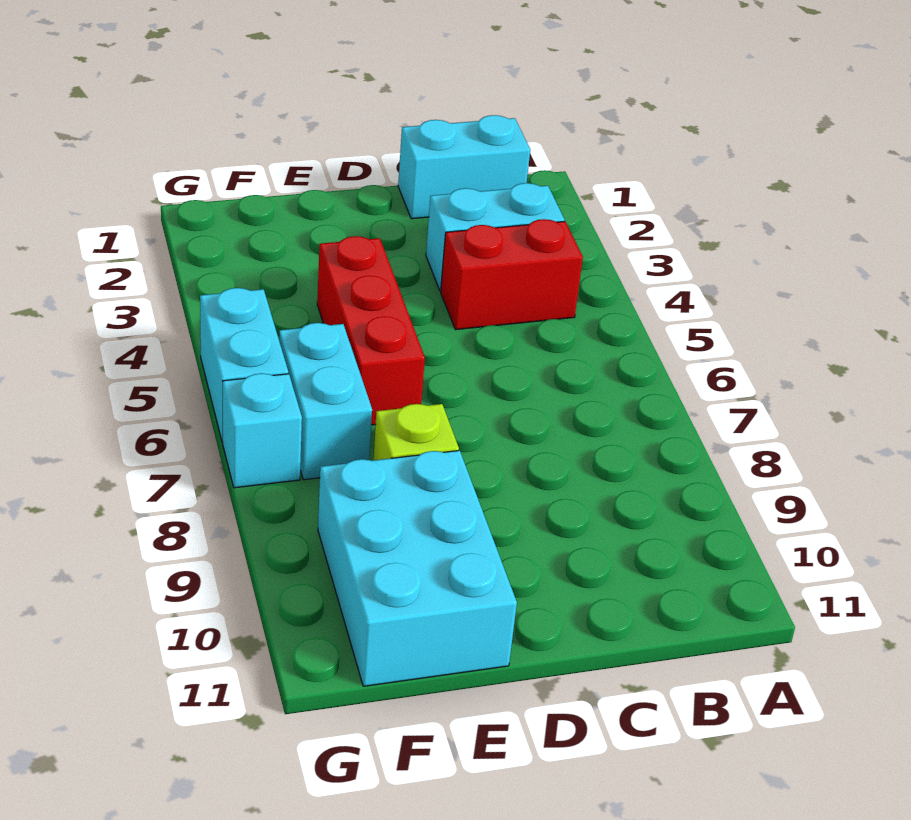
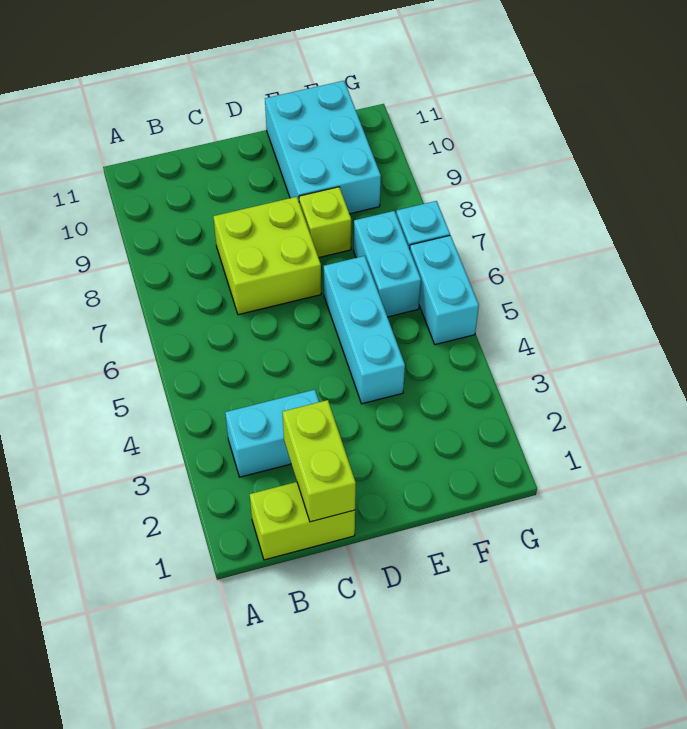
cyan 1x2 brick [398,115,530,219] -> lime 1x2 brick [250,482,355,560]
red 1x2 brick [441,219,583,330] -> none
none -> lime 1x2 brick [283,400,356,522]
none -> lime 2x2 brick [213,197,321,315]
red 1x3 brick [317,236,425,425] -> cyan 1x3 brick [324,256,405,404]

